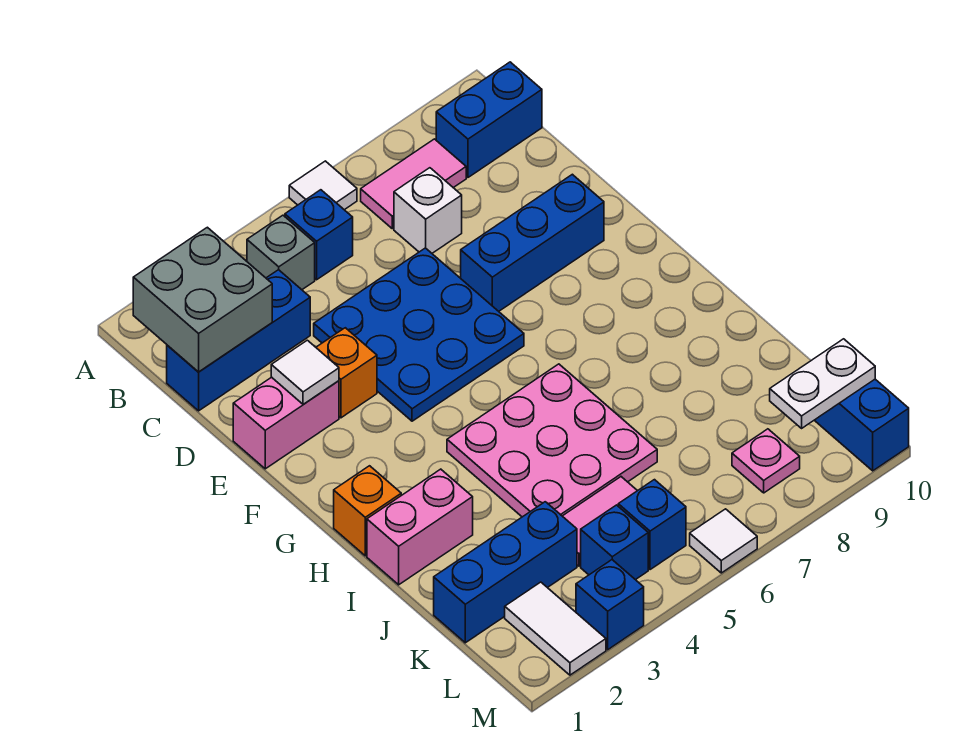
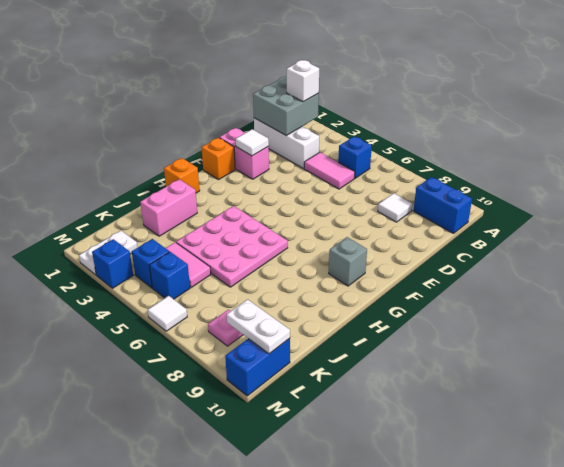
white 1x1 tile [289,161,357,210] -> white 1x1 tile moved to [378,193,413,222]
grey 1x1 brick [247,215,315,290] -> grey 1x1 brick moved to [329,237,367,286]
pink 1x2 tile [361,139,466,229] -> pink 1x2 tile moved to [304,152,355,189]
blue 1x3 brick [167,270,310,411] -> white 1x3 brick [254,118,319,169]
white 1x1 brick [394,168,462,253] -> white 1x1 brick moved to [287,60,319,102]
blue 3x3 plate [314,248,524,421] -> none
orange 1x1 brick [316,328,377,418] -> orange 1x1 brick moved to [201,138,235,180]
blue 1x3 brick [461,174,604,311] -> none
pink 1x2 brick [367,469,473,585] -> pink 1x2 brick turned to [140,179,197,236]
blue 1x3 brick [434,502,577,643] -> none
white 1x2 tile [505,582,606,675] -> white 1x2 plate [79,231,137,275]

